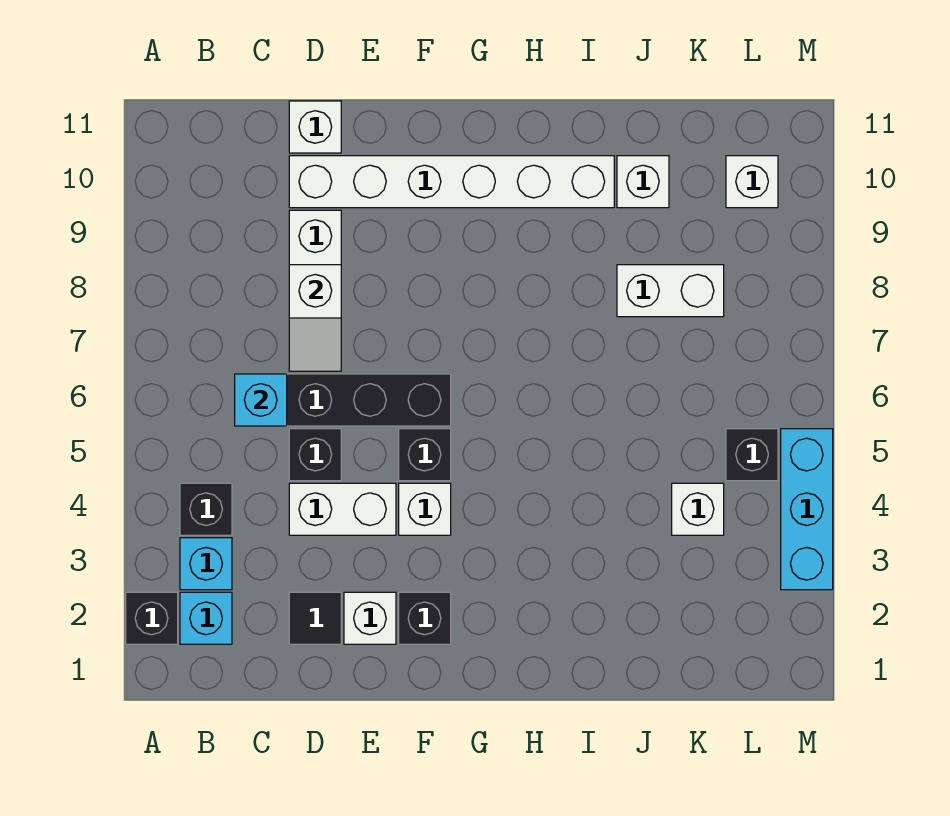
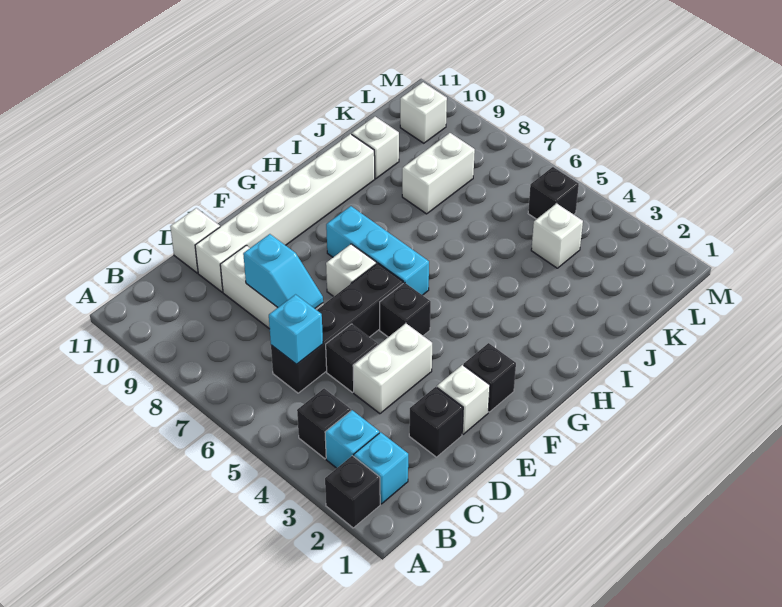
black 1x1 tile [289,592,341,644] -> black 1x1 brick [409,387,463,457]
white 1x2 slope [289,265,341,371] -> cyan 1x2 slope [243,234,323,309]
white 1x1 brick [399,483,451,535] -> white 1x1 brick moved to [326,244,376,297]
cyan 1x3 brick [781,429,833,590] -> cyan 1x3 brick moved to [326,206,429,295]

